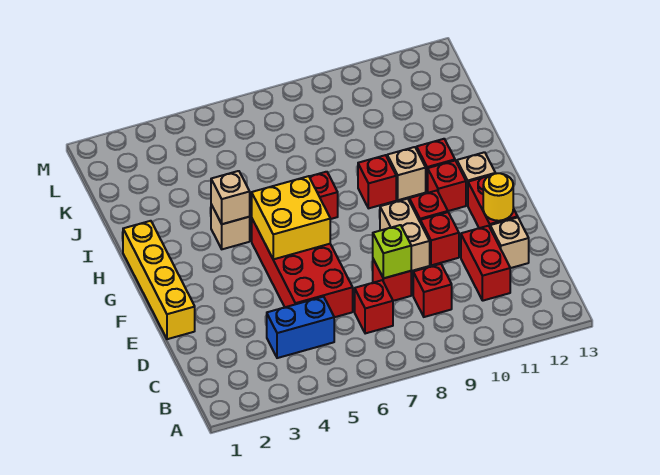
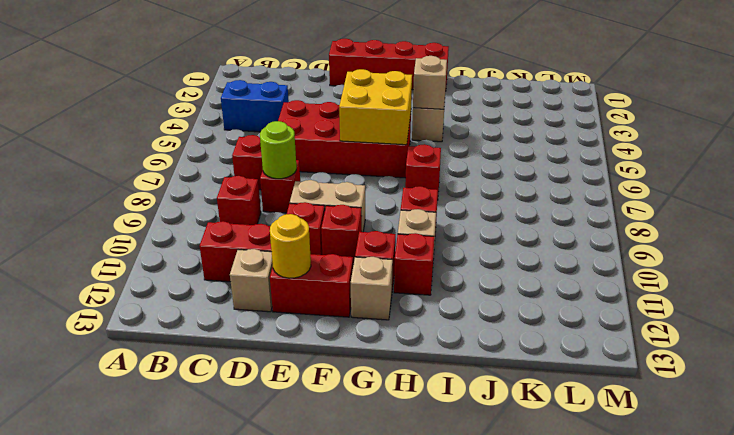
blue 1x2 brick [267,297,334,358] -> blue 1x2 brick turned to [221,80,289,132]
lime 1x1 brick [373,225,411,278] -> lime 1x1 round brick [260,121,296,179]
yellow 1x4 brick [123,221,195,339] -> red 1x4 brick [329,39,449,91]

